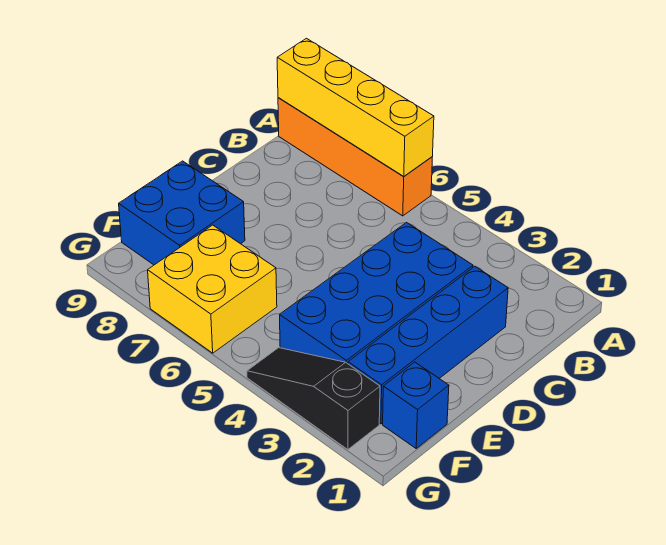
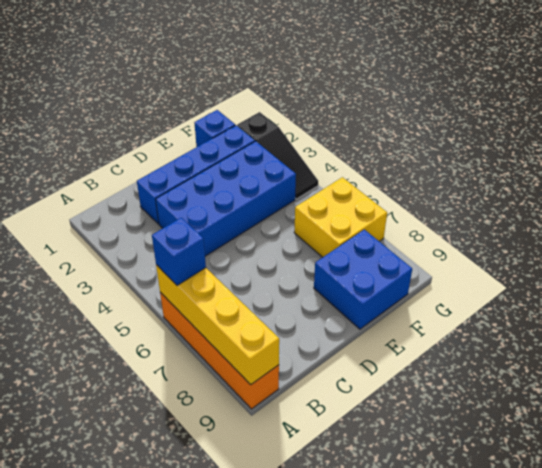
none -> blue 1x1 brick [152,218,206,285]

